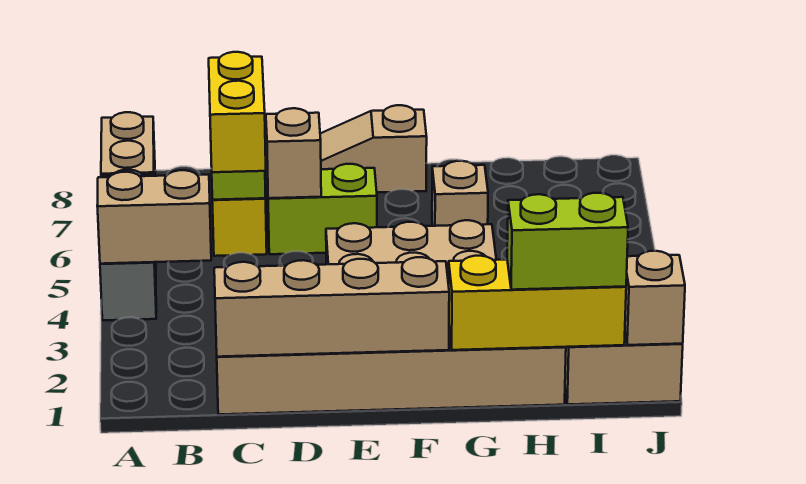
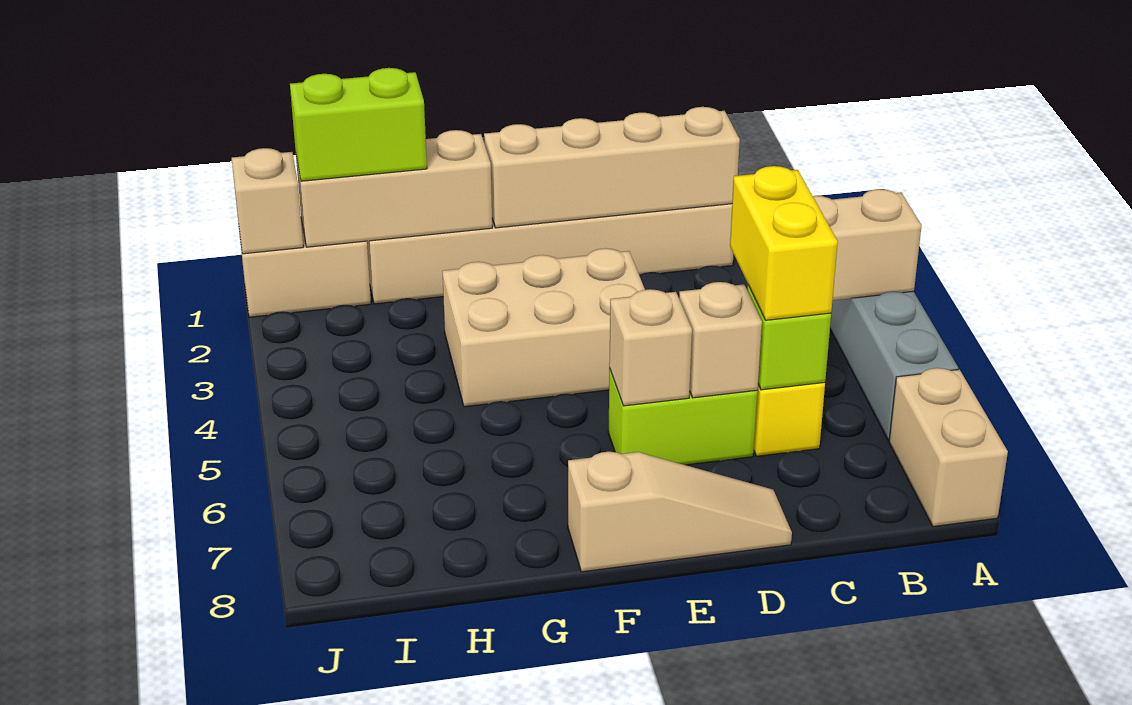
yellow 1x3 brick [449,256,626,350] -> tan 1x3 brick [296,130,492,247]
tan 1x1 brick [432,161,488,226] -> tan 1x1 brick moved to [609,289,692,406]

